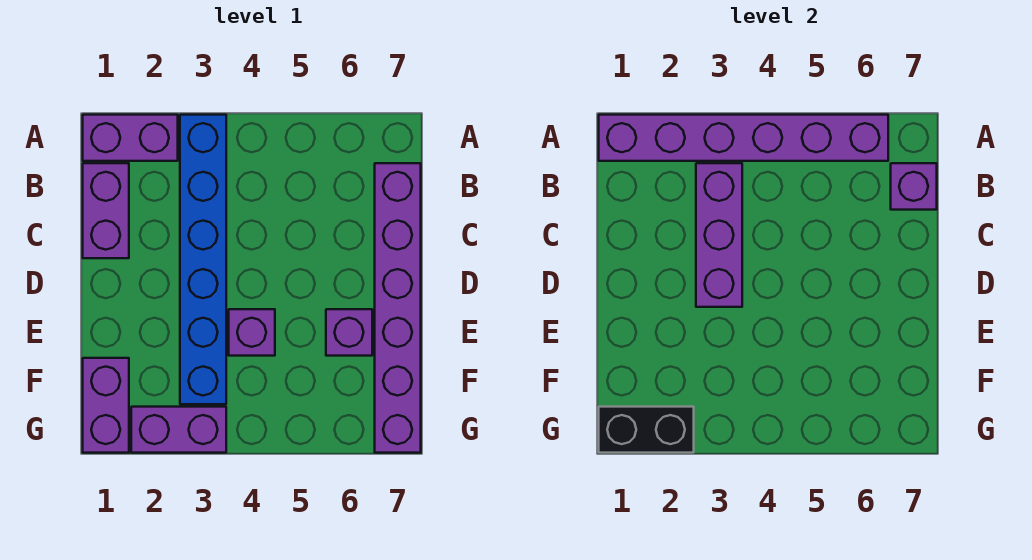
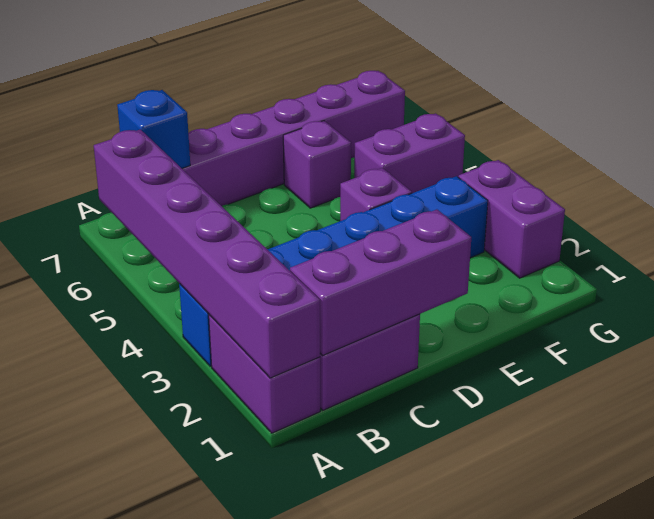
purple 1x3 brick [696,163,742,307] -> purple 1x3 brick moved to [290,210,471,356]
purple 1x1 brick [891,163,937,210] -> blue 1x1 brick [117,90,190,169]
purple 1x2 brick [83,358,129,453] -> purple 1x2 brick moved to [354,113,465,193]
black 1x2 brick [599,407,694,453] -> none

